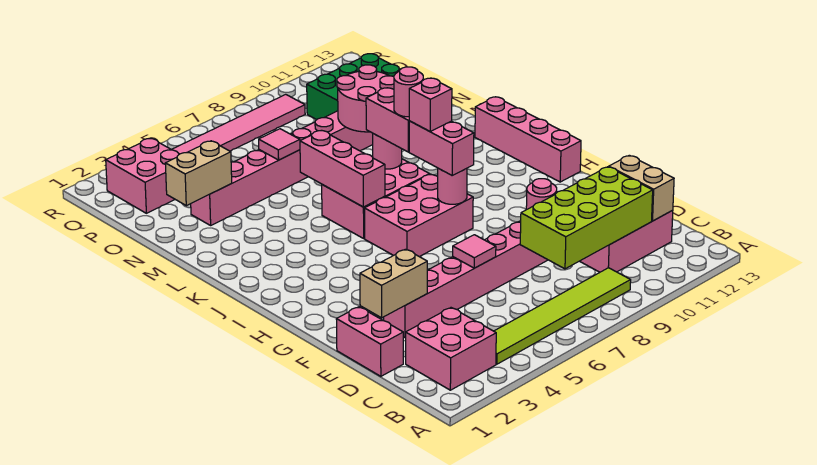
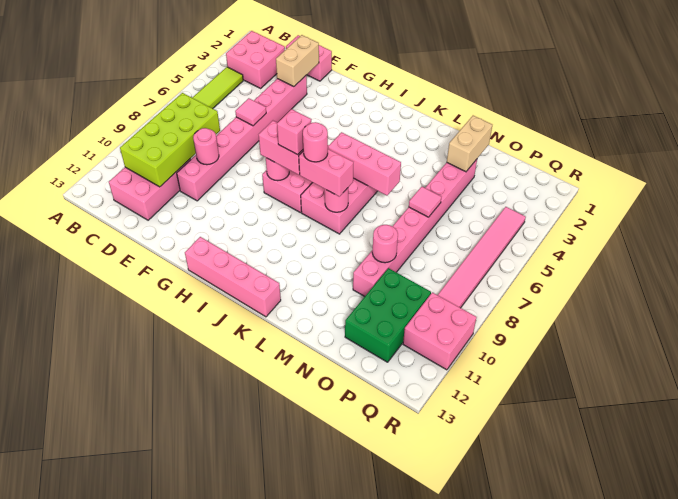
tan 1x2 brick [609,155,674,221] -> none
pink 2x2 round brick [337,65,394,132] -> pink 1x1 round brick [372,225,398,263]
pink 2x2 brick [106,139,179,213] -> pink 2x2 brick moved to [403,292,476,370]

